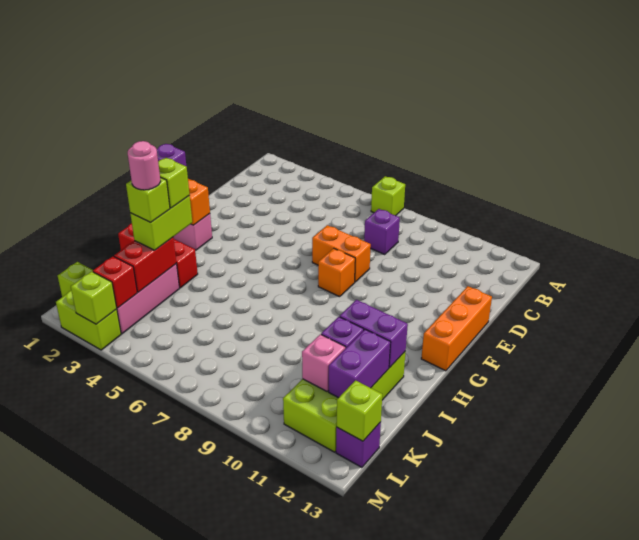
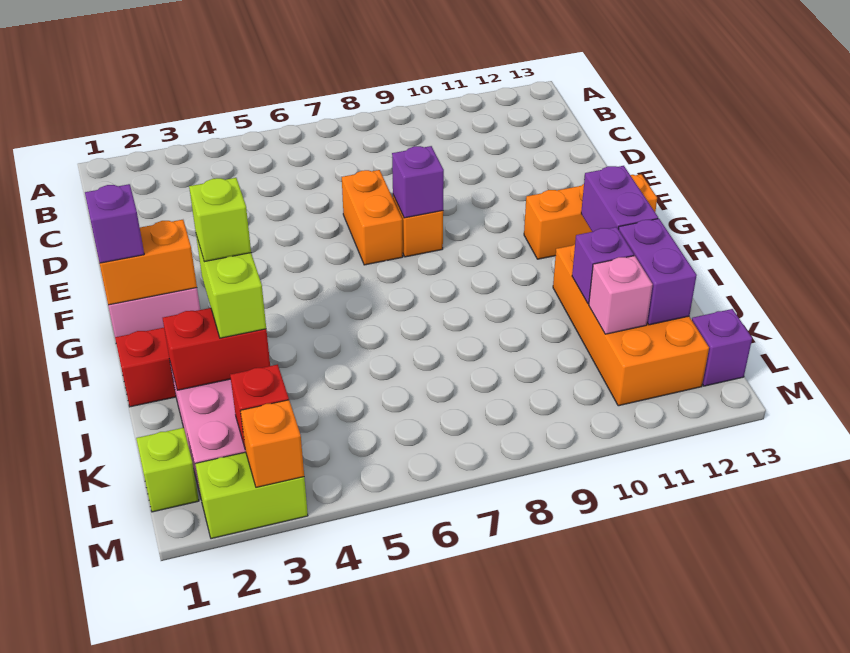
lime 1x1 brick [371,176,405,216] -> none
purple 1x1 brick [364,209,400,255] -> purple 1x1 brick moved to [392,146,444,218]
orange 1x2 brick [312,225,371,282] -> orange 1x2 brick turned to [342,170,403,265]
orange 1x3 brick [421,286,492,371] -> orange 1x3 brick turned to [524,174,657,259]
lime 2x4 brick [283,351,406,452] -> orange 2x4 brick [553,244,709,406]
purple 1x2 brick [340,300,408,368] -> purple 1x2 brick turned to [581,166,658,232]
red 1x2 brick [114,237,176,292] -> red 1x2 brick turned to [163,308,270,390]
lime 1x1 brick [126,178,170,222] -> none
pink 1x1 round brick [128,141,161,190] -> none
lime 1x1 brick [337,380,382,441] -> none
lime 1x1 brick [71,271,117,324] -> orange 1x1 brick [240,400,304,487]

